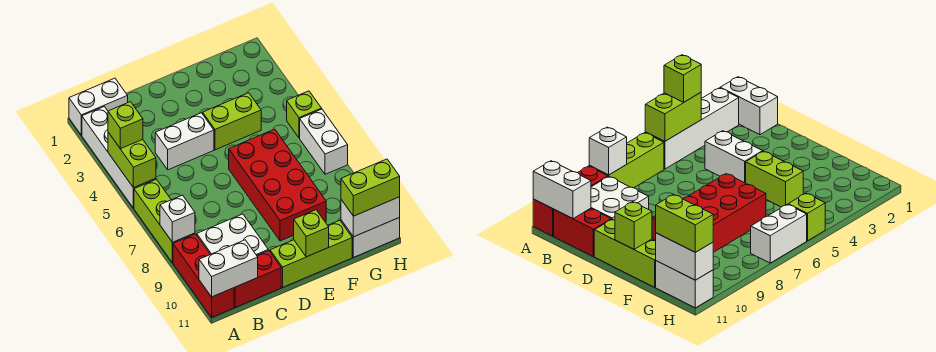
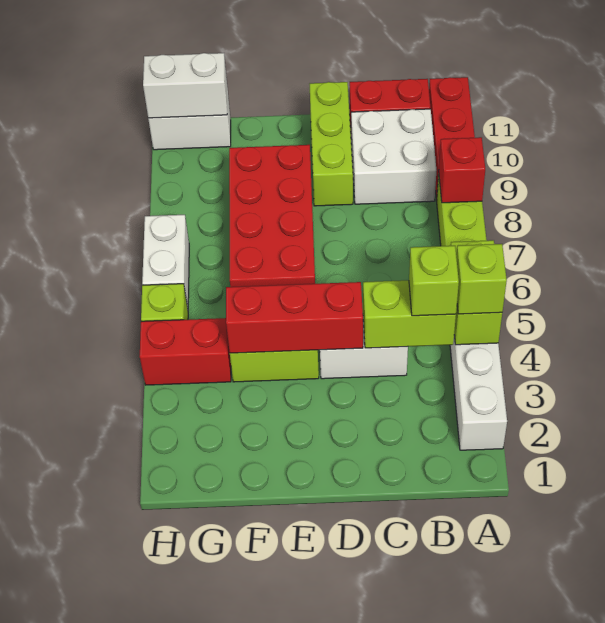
white 1x2 brick [69,78,128,135] -> none
white 1x1 brick [160,195,195,242] -> red 1x1 brick [439,137,485,203]
white 1x2 brick [199,240,258,297] -> none
none -> red 1x3 brick [226,282,363,353]
lime 1x3 brick [270,220,352,287] -> lime 1x3 brick turned to [309,82,353,206]
lime 1x1 brick [294,210,329,257] -> lime 1x1 brick moved to [409,246,459,316]
none -> red 1x2 brick [140,318,231,385]
lime 1x2 brick [341,159,400,216] -> lime 1x2 brick moved to [363,280,456,348]

